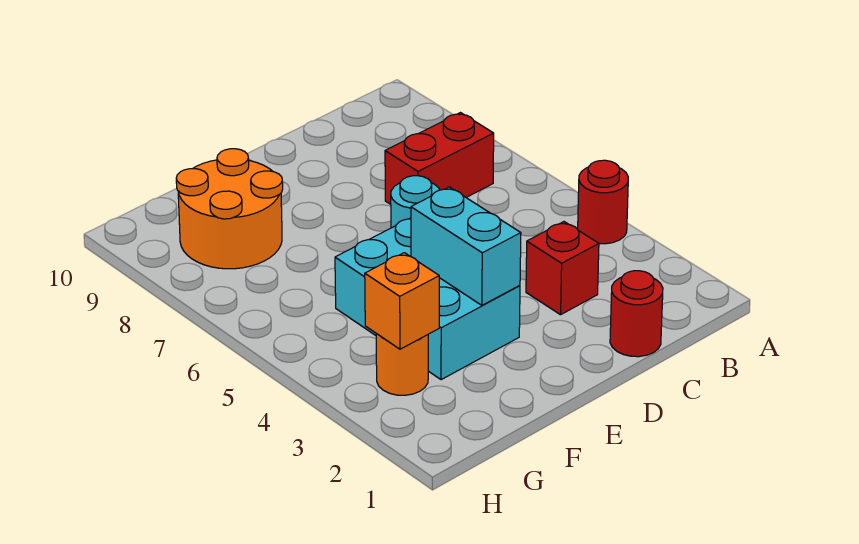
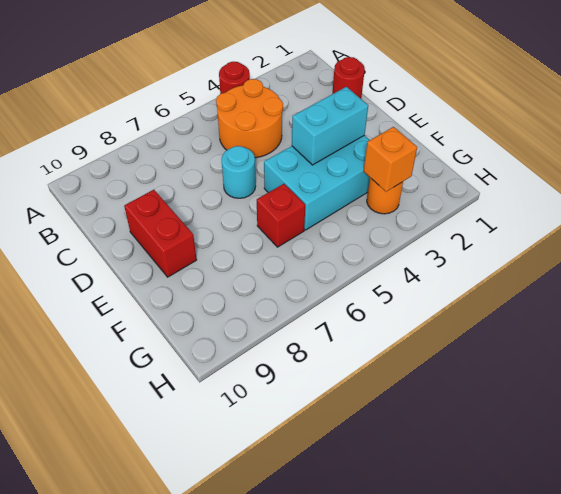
red 1x2 brick [385,113,494,204] -> red 1x2 brick moved to [124,190,197,277]
red 1x1 brick [526,222,599,315] -> red 1x1 brick moved to [257,184,305,247]
orange 2x2 round brick [176,149,283,269] -> orange 2x2 round brick moved to [216,79,283,158]

